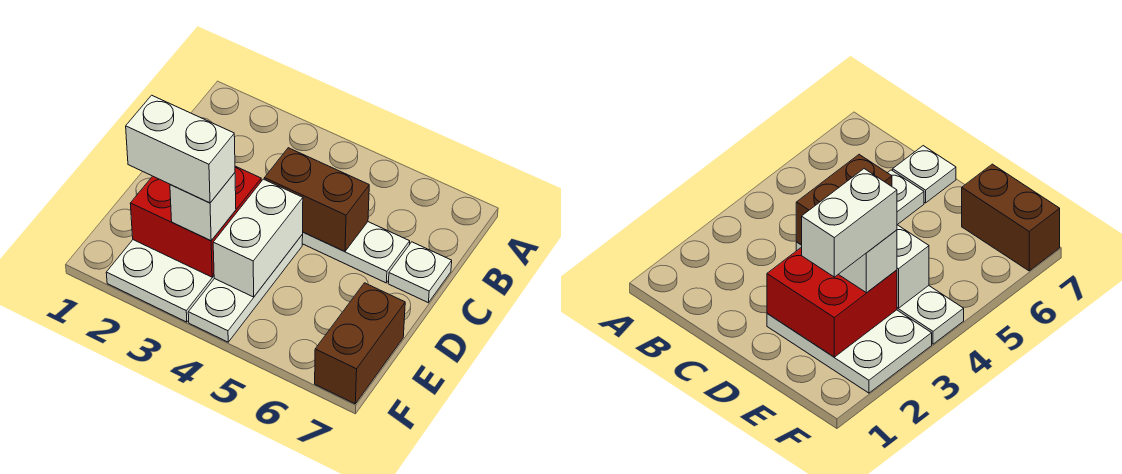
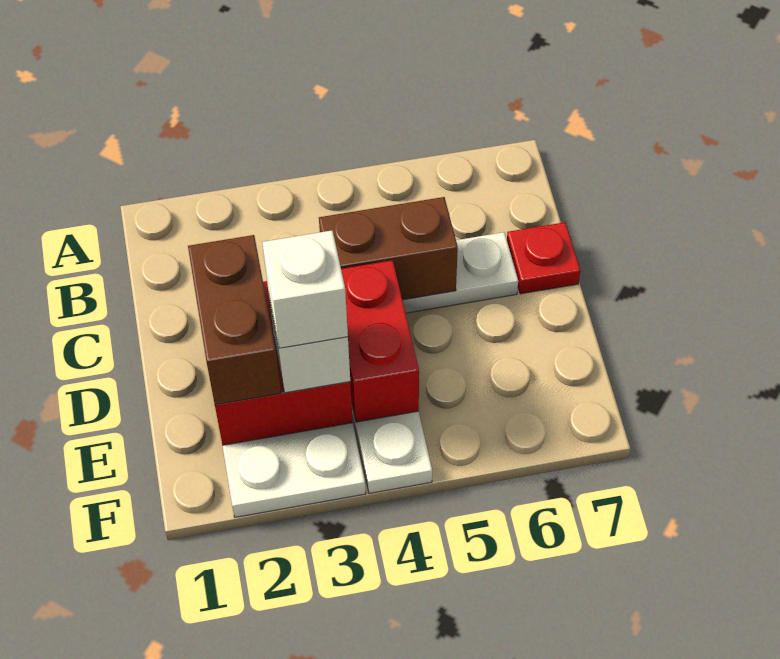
white 1x1 plate [388,242,452,303] -> red 1x1 plate [507,222,580,294]
white 1x2 brick [213,179,303,297] -> red 1x2 brick [341,260,419,422]
white 1x2 brick [126,95,235,203] -> white 1x1 brick [262,231,348,348]
brown 1x2 brick [315,283,405,404] -> brown 1x2 brick moved to [188,235,281,405]

